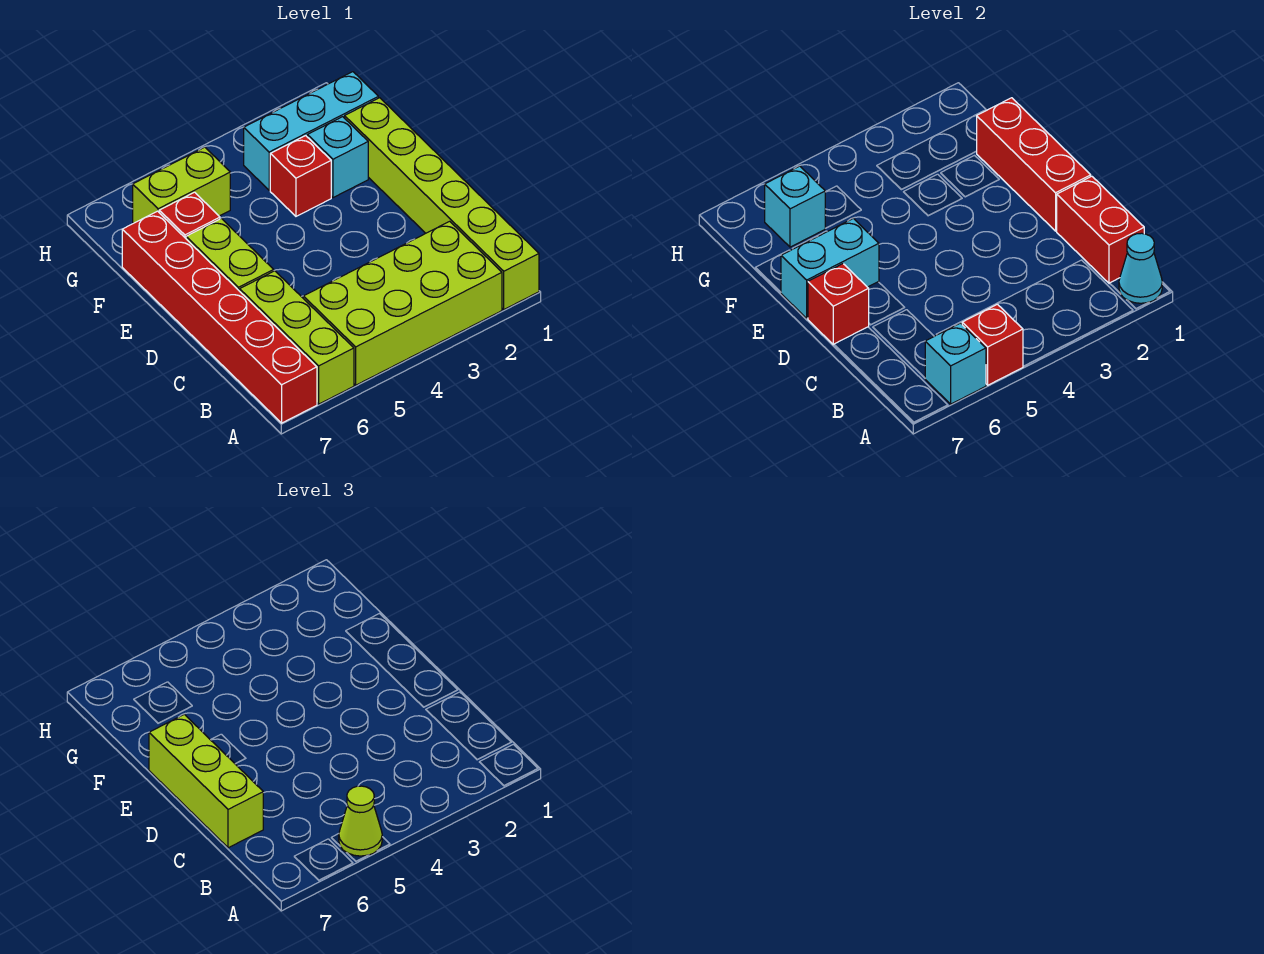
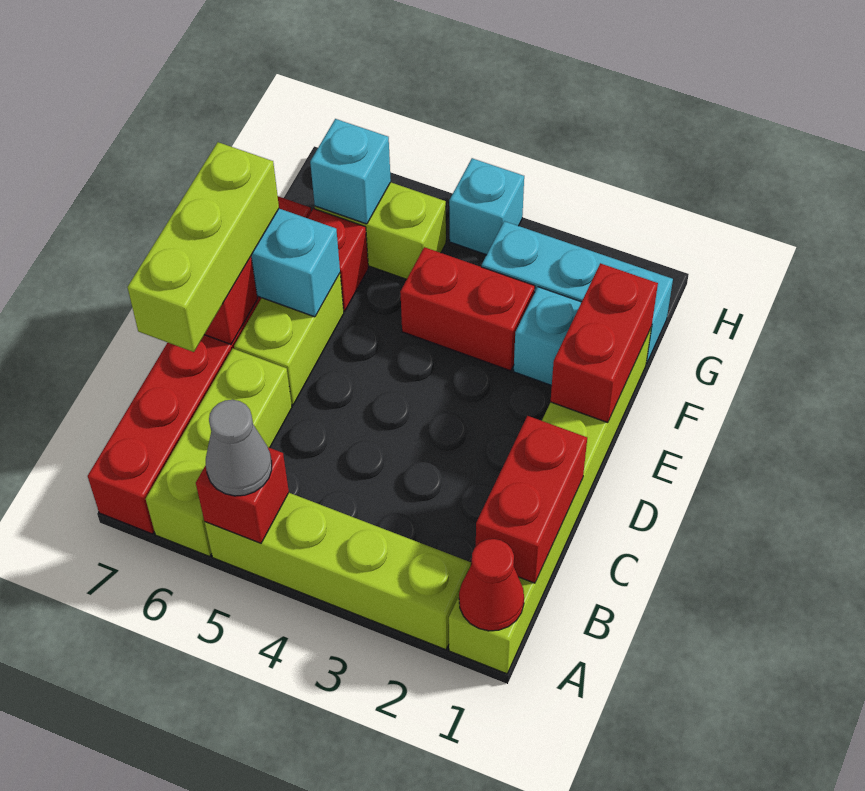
cyan 1x1 cone [1119,233,1162,303] -> red 1x1 cone [459,539,524,631]
lime 2x4 brick [303,221,502,385] -> lime 1x4 brick [205,493,471,650]
lime 1x1 cone [339,786,382,856] -> grey 1x1 cone [206,400,272,496]
cyan 1x1 brick [925,323,986,404] -> cyan 1x1 brick moved to [449,158,524,255]
red 1x3 brick [977,98,1091,231] -> red 1x2 brick [551,263,658,423]
red 1x1 brick [270,136,331,216] -> red 1x2 brick [400,247,535,371]

